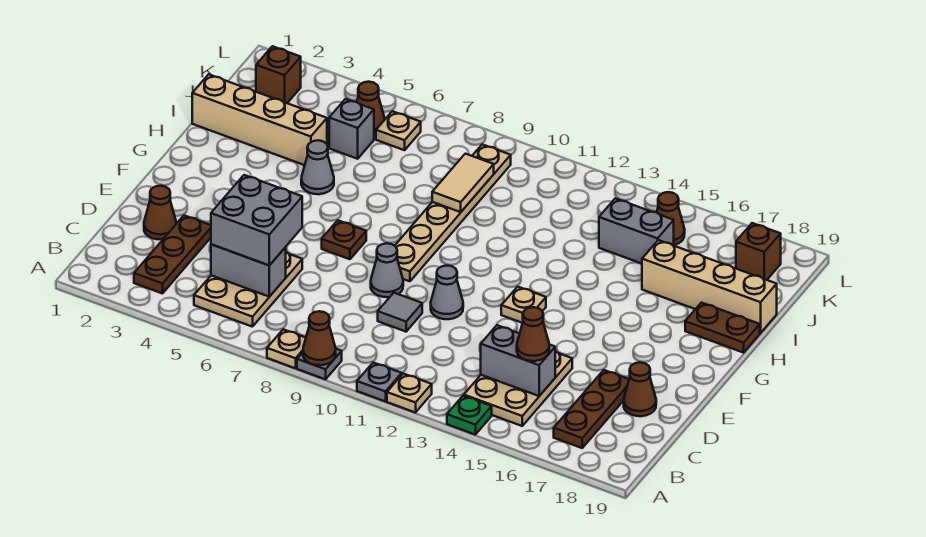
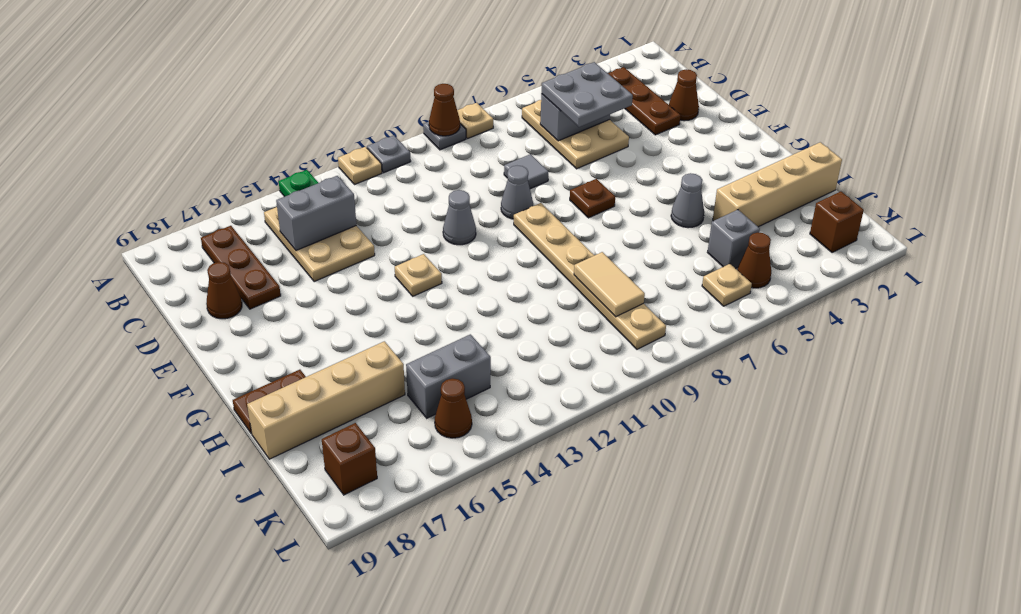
grey 2x2 brick [211,175,302,265] -> grey 2x2 plate [542,62,633,127]
brown 1x1 cone [517,307,549,361] -> none
grey 1x1 tile [378,293,422,332] -> grey 1x1 tile moved to [504,154,549,189]

